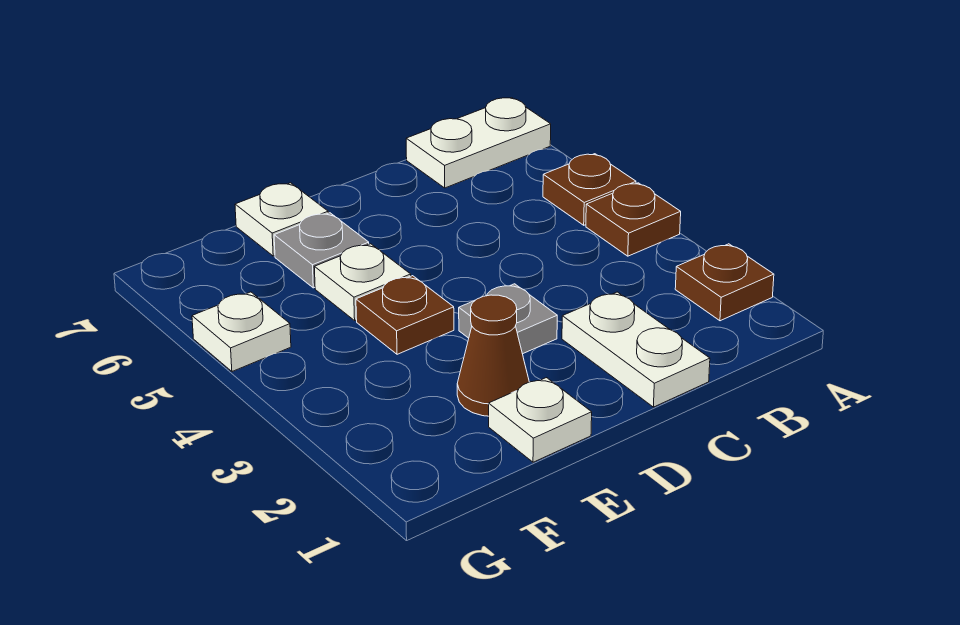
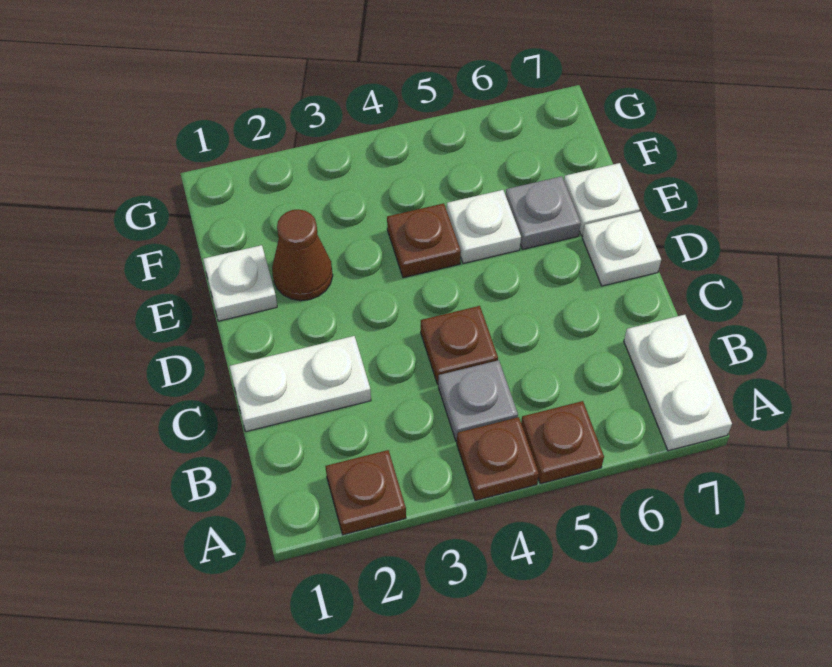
none -> brown 1x1 plate [421,306,498,384]
grey 1x1 plate [459,284,557,354] -> grey 1x1 plate moved to [438,360,518,441]
white 1x1 plate [192,292,291,372] -> white 1x1 plate moved to [582,211,661,286]

